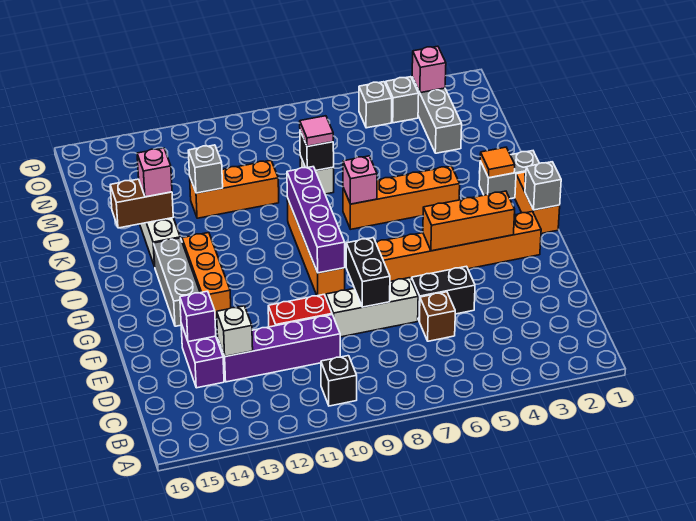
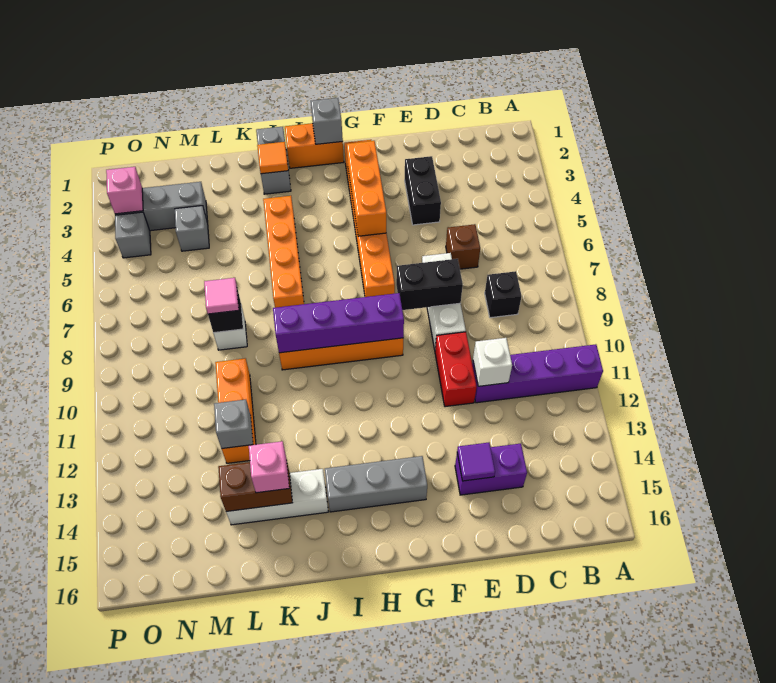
black 1x1 brick [321,356,357,406] -> black 1x1 brick moved to [485,271,522,318]
purple 1x4 brick [218,315,340,382] -> purple 1x4 brick turned to [472,344,603,403]
white 1x1 brick [217,306,253,356] -> white 1x1 brick moved to [473,338,512,386]
black 1x2 brick [411,266,475,321] -> black 1x2 brick moved to [405,156,441,225]
purple 1x1 brick [180,291,216,342] -> purple 1x1 tile [457,443,495,481]
orange 1x3 brick [182,233,231,319] -> none
pink 1x1 brick [343,156,377,204] -> none
brown 1x2 brick [110,179,173,228] -> brown 1x2 brick turned to [218,459,292,512]
grey 1x1 brick [359,82,392,128] -> grey 1x1 brick moved to [175,206,209,251]

